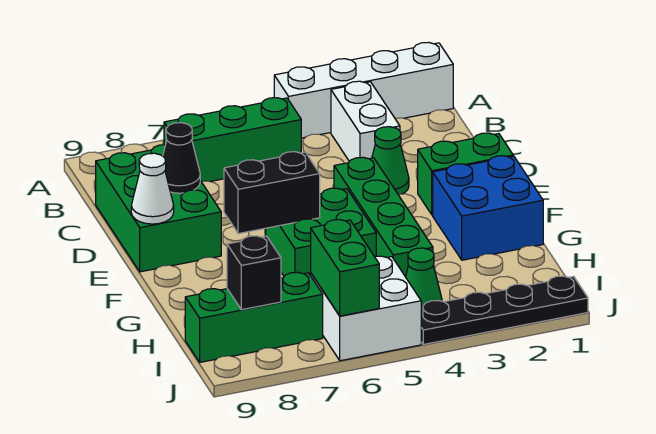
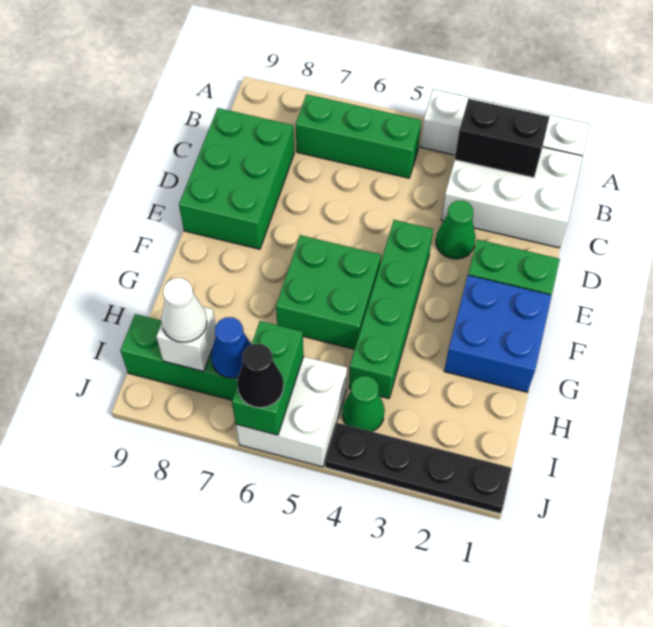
white 1x2 brick [331,81,400,162] -> white 2x3 brick [441,147,582,248]
black 1x1 cone [163,123,200,193] -> black 1x1 cone moved to [237,344,284,408]
white 1x1 cone [131,153,174,224] -> white 1x1 cone moved to [161,278,207,342]
black 1x2 brick [224,152,320,234] -> black 1x2 brick moved to [455,99,549,178]
none -> blue 1x1 cone [211,317,251,378]
black 1x1 brick [227,236,281,310] -> white 1x1 brick [156,307,216,372]

